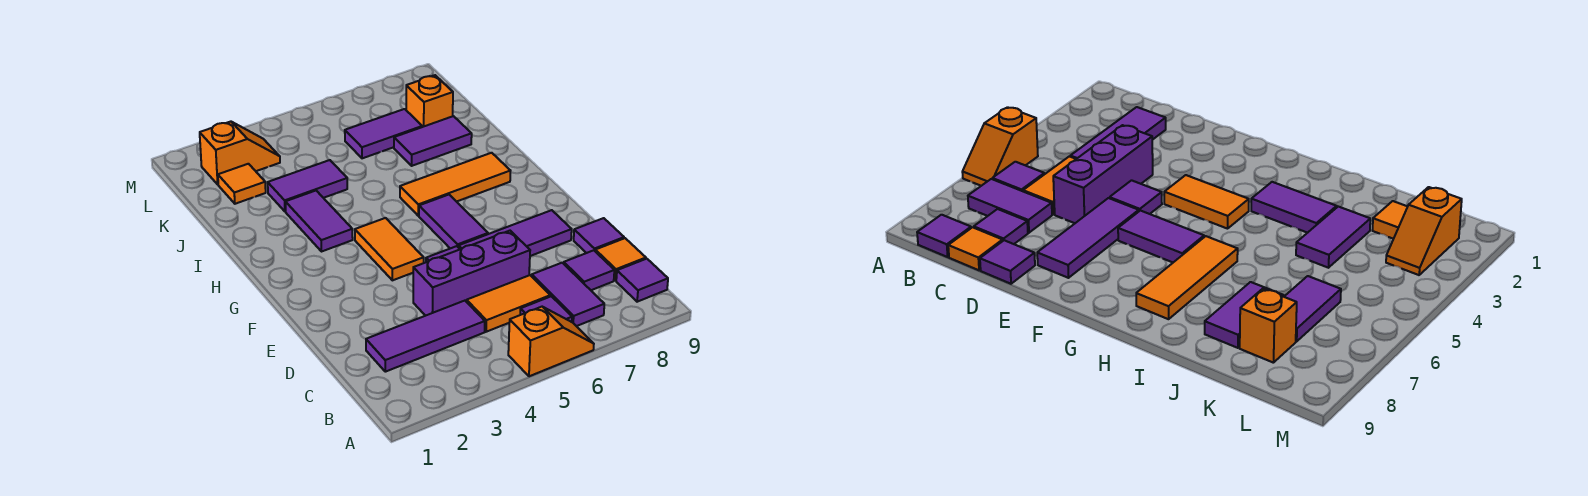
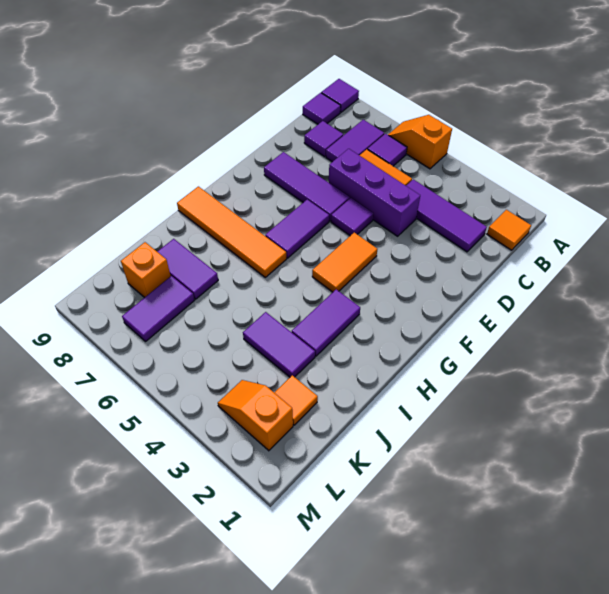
orange 1x1 tile [595,238,646,281] -> orange 1x1 tile moved to [487,210,531,250]
purple 1x1 tile [574,218,624,253] -> purple 1x1 tile moved to [321,79,359,112]
orange 1x3 tile [400,153,510,216] -> orange 1x4 tile [177,187,287,277]
purple 1x2 tile [345,109,422,158] -> purple 1x2 tile turned to [122,276,194,341]

